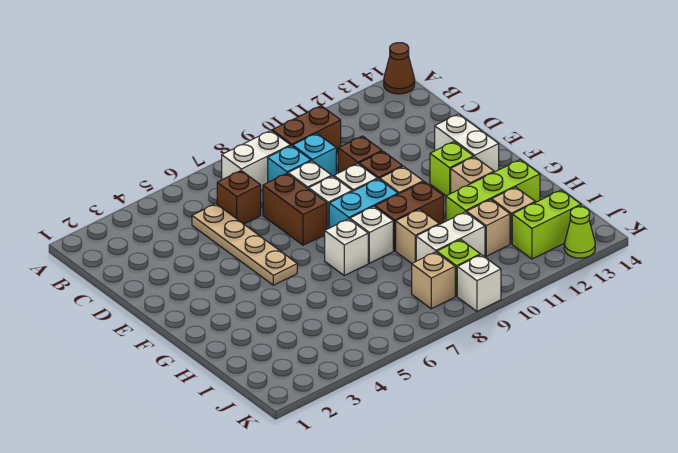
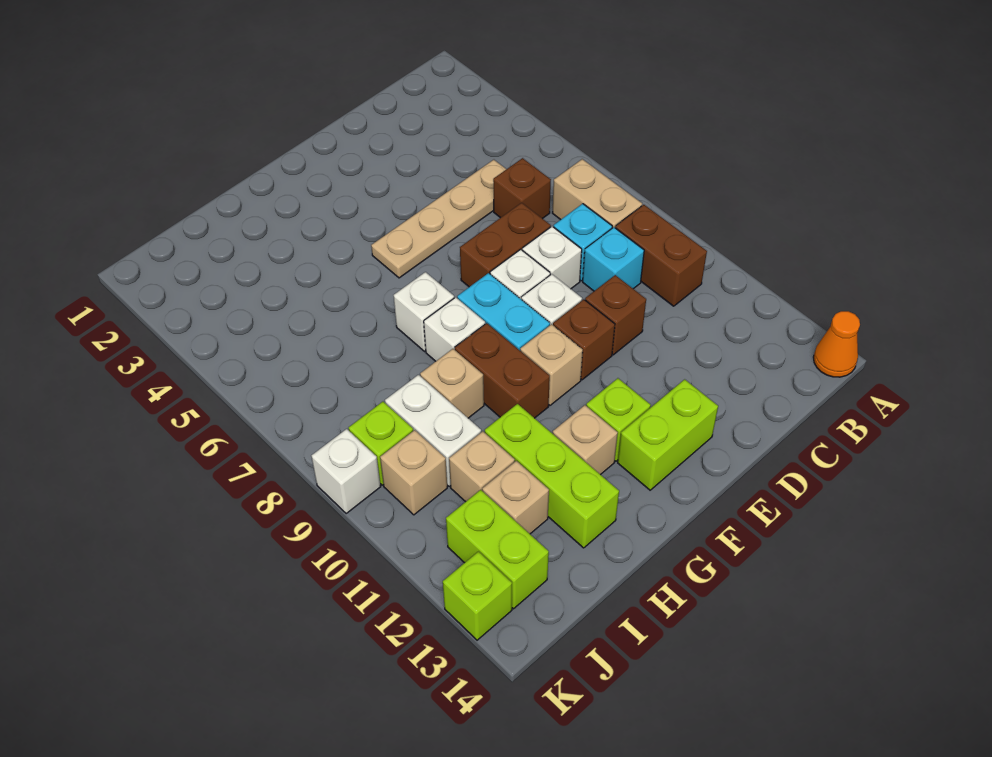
brown 1x1 cone [384,43,415,94] -> orange 1x1 cone [813,311,860,377]
white 1x2 brick [222,131,290,190] -> tan 1x2 brick [553,159,642,228]
white 1x2 brick [435,114,499,172] -> lime 1x2 brick [618,379,718,490]
tan 1x1 brick [412,252,455,309] -> tan 1x1 brick moved to [380,430,447,515]
lime 1x1 cone [564,207,595,258] -> lime 1x1 brick [443,552,512,640]

